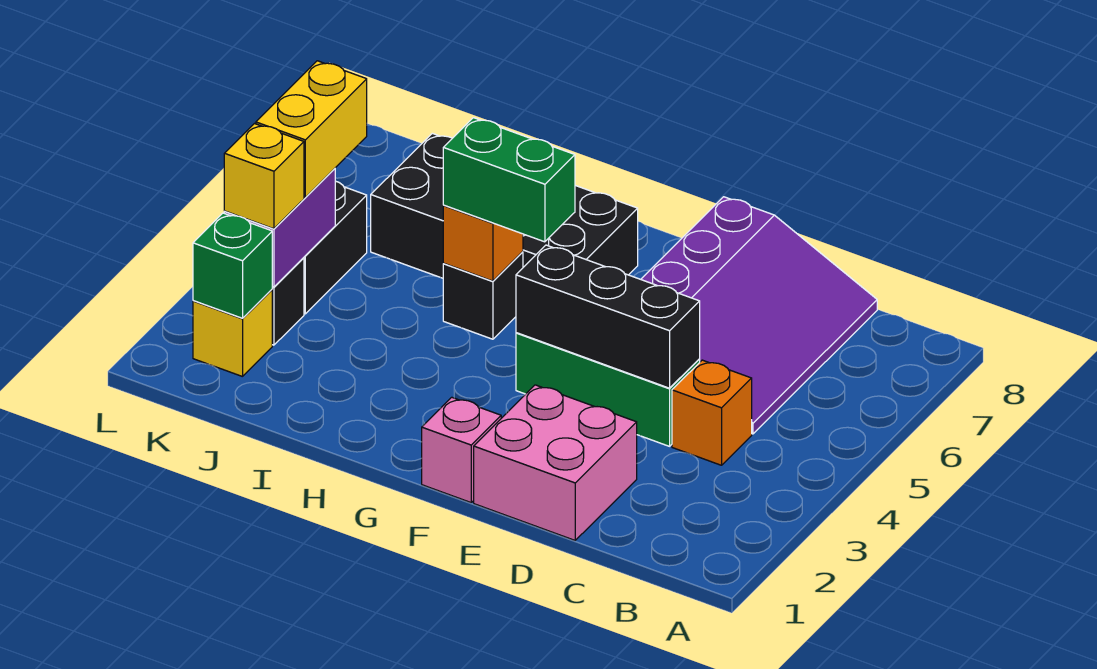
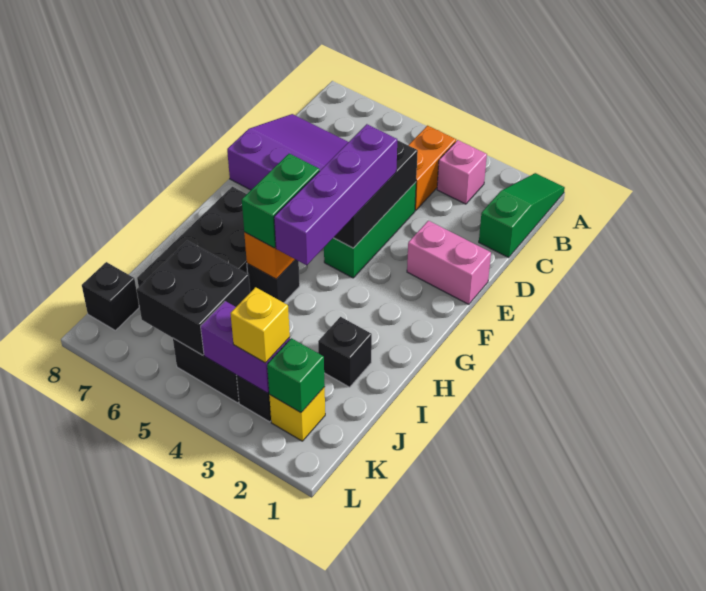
none -> green 1x3 slope [479,173,565,257]
orange 1x1 brick [672,360,752,465] -> orange 1x2 brick [408,126,456,211]
pink 2x2 brick [474,385,637,540] -> pink 1x2 brick [407,221,491,304]
none -> purple 1x4 brick [274,124,397,265]
pink 1x1 brick [422,397,501,502] -> pink 1x1 brick moved to [437,140,487,204]
none -> black 1x1 brick [318,317,372,387]
none -> black 2x2 brick [137,241,250,355]
yellow 1x2 brick [256,61,367,197] -> none
none -> black 1x1 brick [82,262,139,330]

